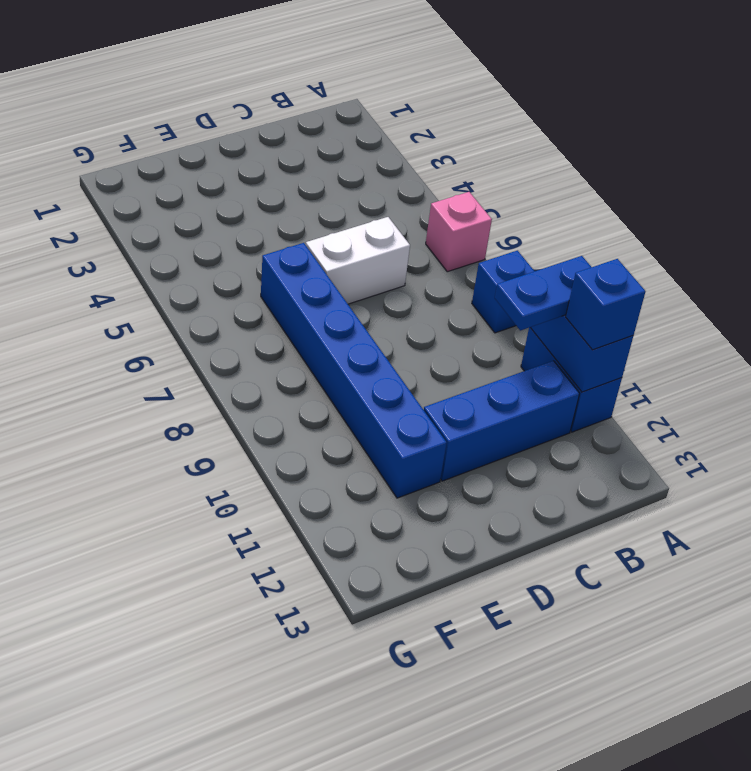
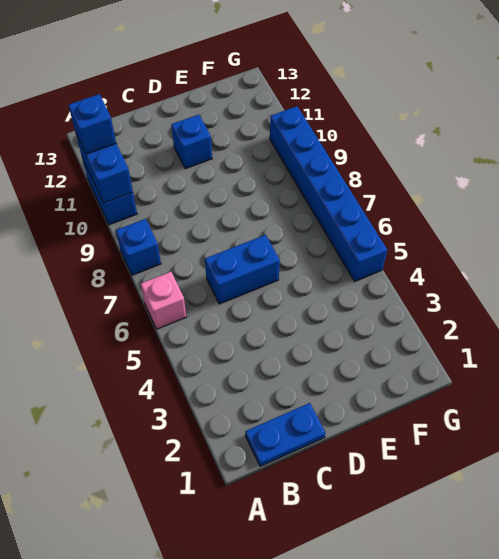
blue 1x2 plate [495,256,591,330] -> blue 1x2 plate moved to [245,403,326,466]
blue 1x3 brick [424,361,579,481] -> blue 1x1 brick [171,115,212,169]
white 1x2 brick [306,217,410,304] -> blue 1x2 brick [205,235,280,304]
blue 1x6 brick [261,243,447,498] -> blue 1x6 brick moved to [270,106,387,281]

